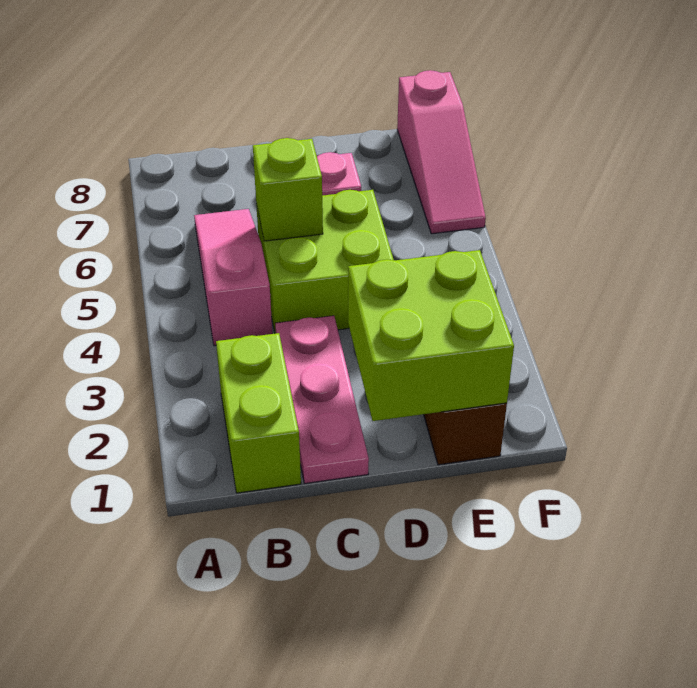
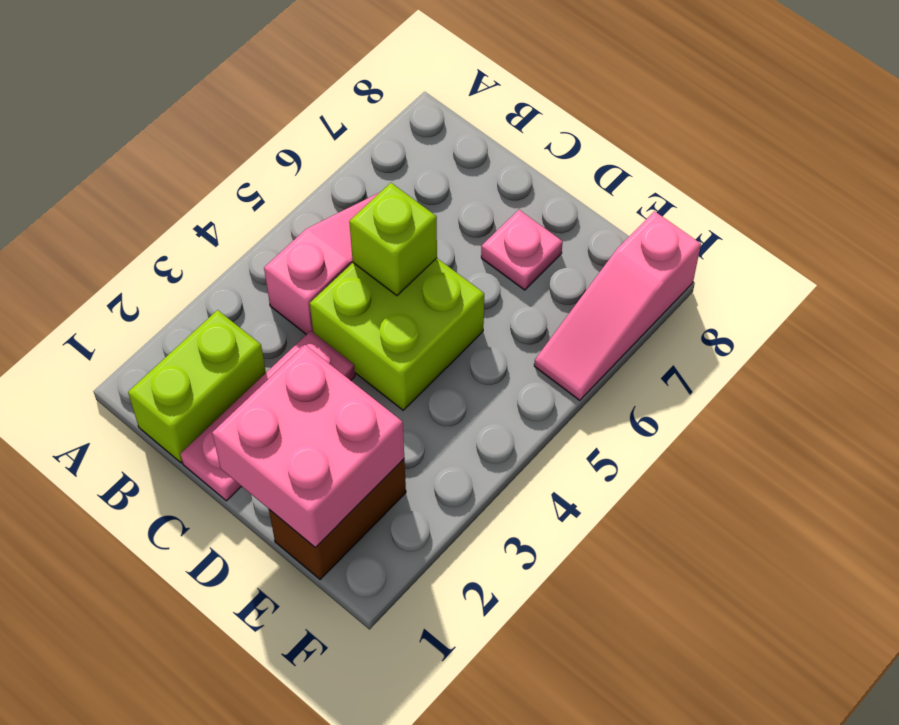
lime 2x2 brick [348,250,514,421] -> pink 2x2 brick [212,345,404,548]

